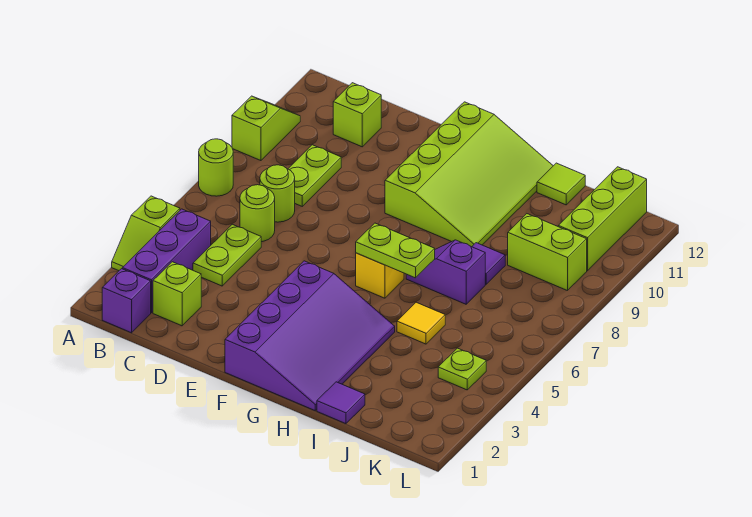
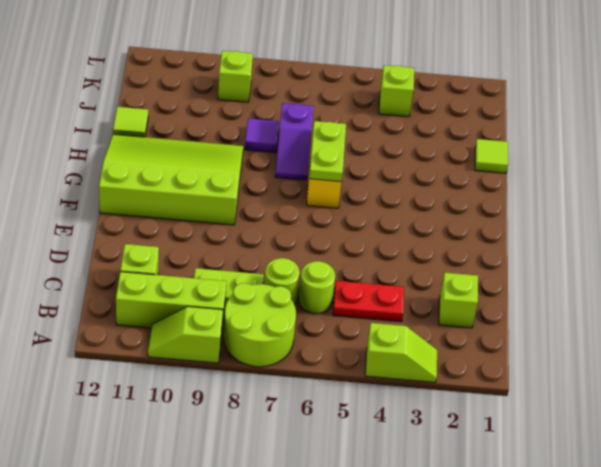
lime 1x1 round brick [199,139,233,196] -> lime 2x2 round brick [224,283,296,367]
purple 1x1 brick [102,269,151,333] -> none
purple 1x3 brick [122,209,211,313] -> none
lime 1x2 plate [193,224,261,286] -> red 1x2 plate [333,281,404,322]
purple 3x4 slope [225,261,395,410] -> none
purple 1x1 tile [317,382,365,424] -> lime 1x1 tile [475,139,508,173]
yellow 1x1 tile [397,302,445,344] -> none
lime 1x2 brick [508,214,587,291] -> lime 1x1 brick [218,51,253,102]
lime 1x1 plate [438,348,486,390] -> lime 1x1 brick [379,65,414,117]
lime 1x3 brick [558,167,647,271] -> lime 1x3 brick moved to [116,272,226,330]

